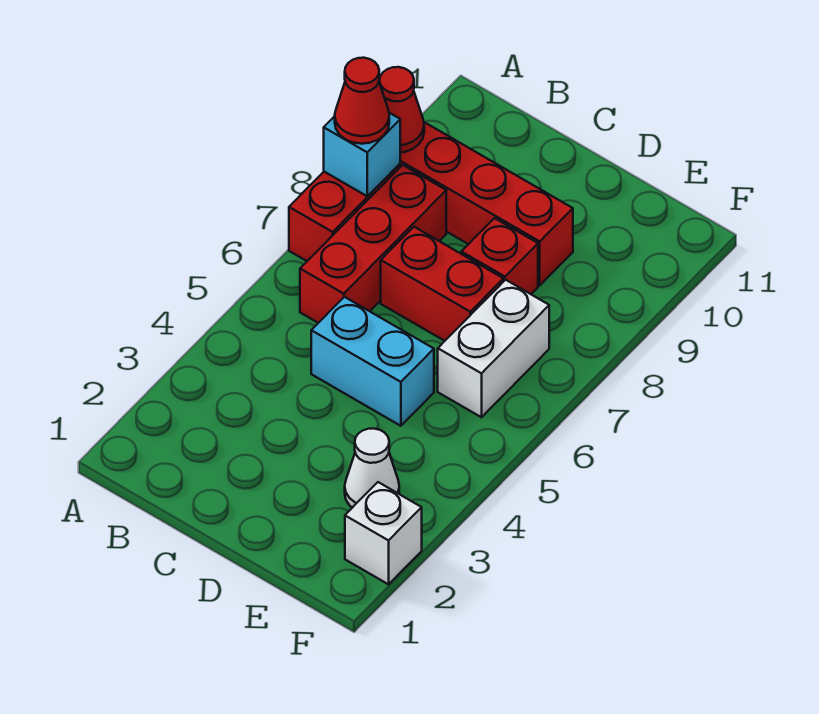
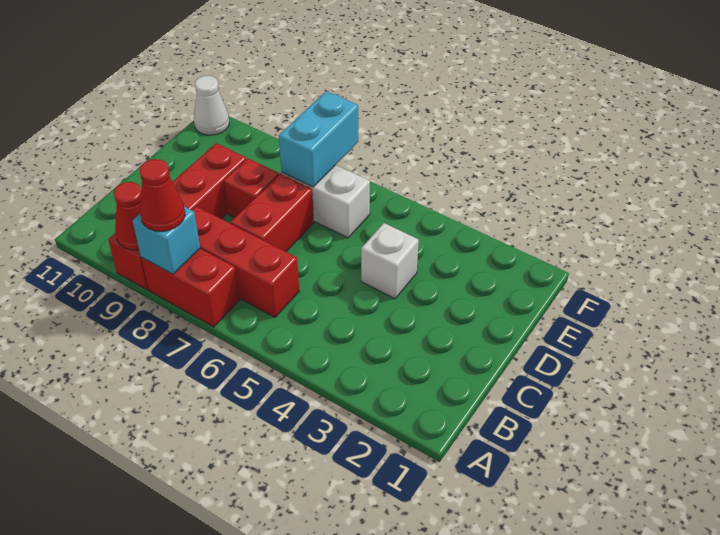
cyan 1x2 brick [311,297,434,426] -> cyan 1x2 brick moved to [279,91,358,187]
white 1x1 cone [345,429,399,508] -> white 1x1 cone moved to [194,76,229,135]
white 1x1 brick [345,482,422,584] -> white 1x1 brick moved to [361,223,419,299]

